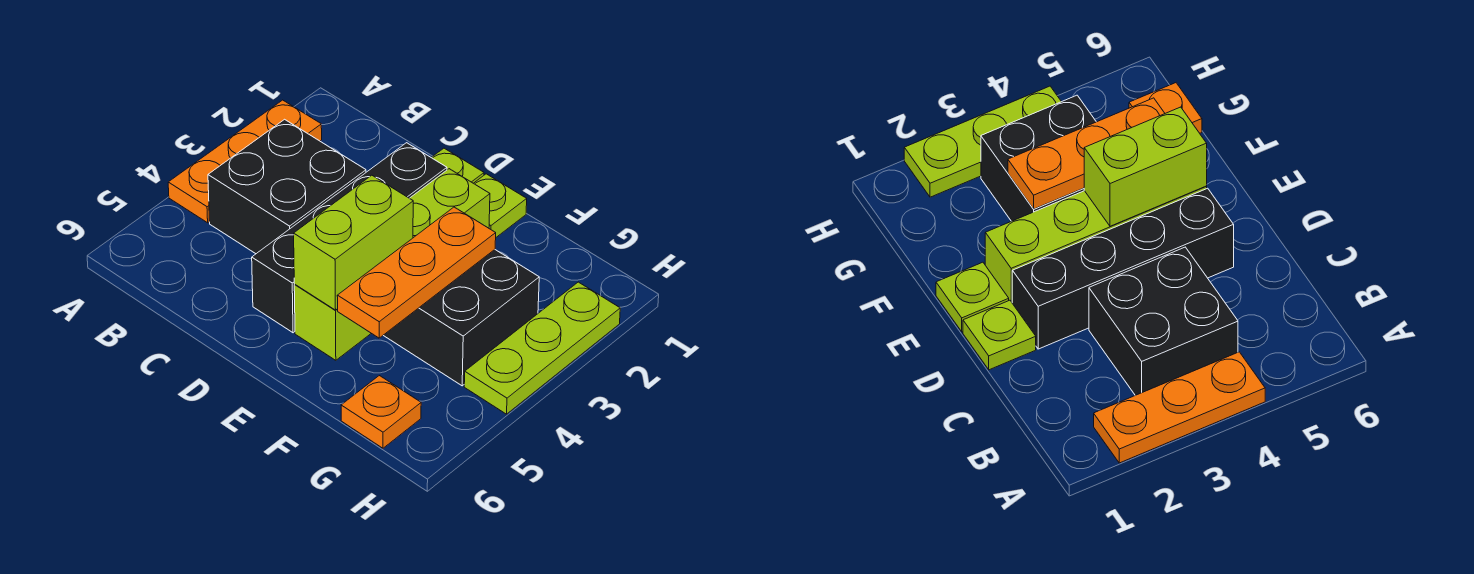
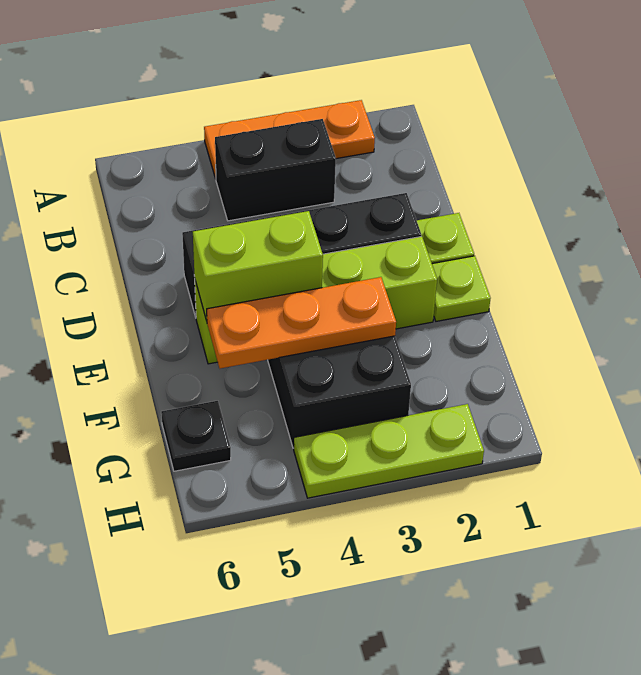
black 2x2 brick [208,119,366,254] -> black 1x2 brick [215,119,336,221]
orange 1x1 plate [341,376,421,448] -> black 1x1 plate [161,401,231,471]

